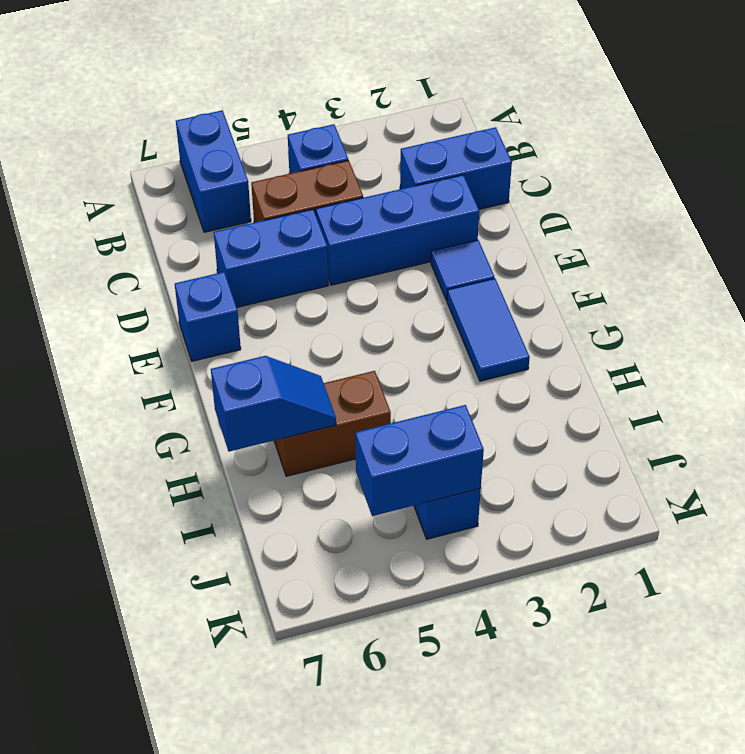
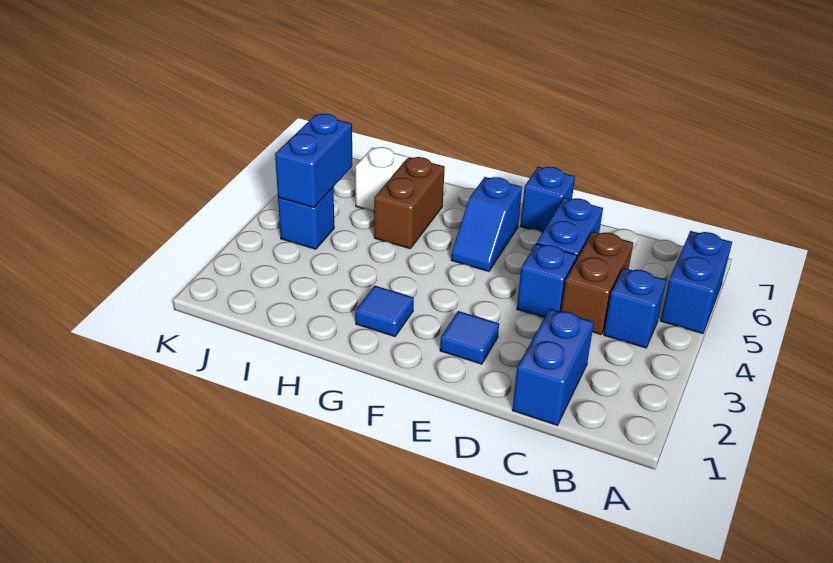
blue 1x2 brick [176,110,251,232] -> blue 1x2 brick turned to [660,231,732,334]
blue 1x3 brick [316,175,479,285] -> blue 1x1 brick [517,244,577,318]
blue 1x2 tile [447,278,530,381] -> blue 1x1 tile [355,286,414,336]
blue 1x2 slope [211,356,336,452] -> blue 1x2 slope moved to [451,177,522,271]
none -> white 1x1 brick [355,147,407,211]

